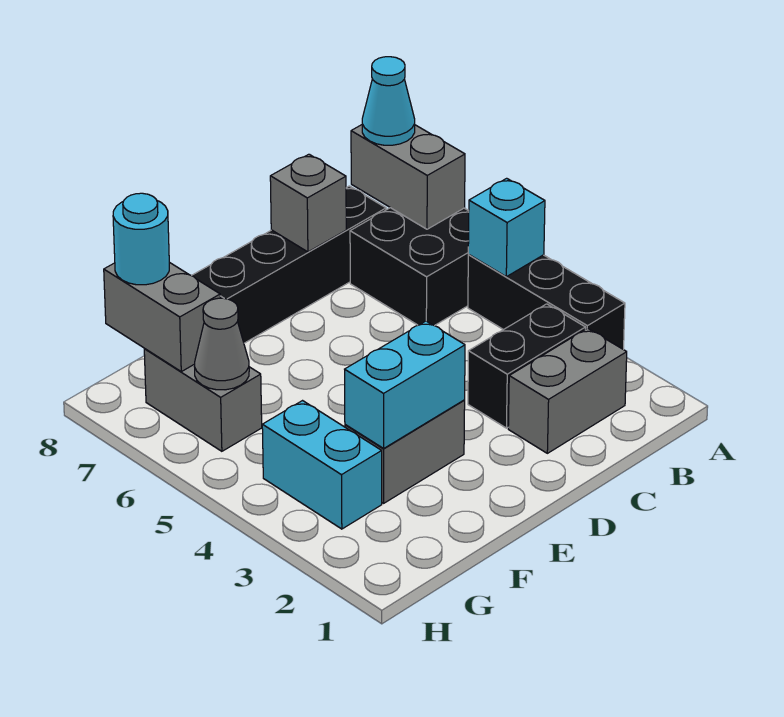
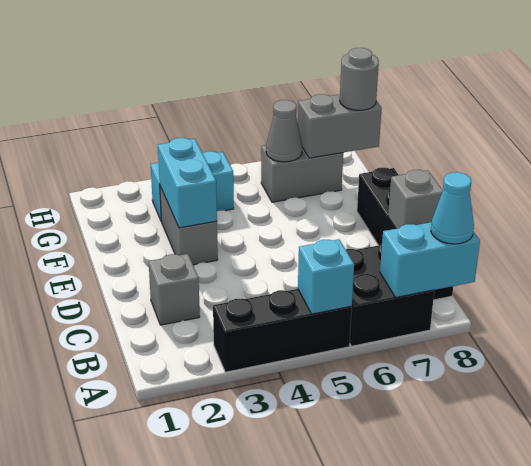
grey 1x2 brick [351,125,465,229] -> cyan 1x2 brick [380,222,480,297]
grey 1x2 brick [508,328,627,453] -> grey 1x1 brick [149,254,200,325]
black 1x2 brick [468,304,586,428] -> none
cyan 1x1 round brick [113,193,169,285] -> grey 1x1 round brick [340,48,379,110]

